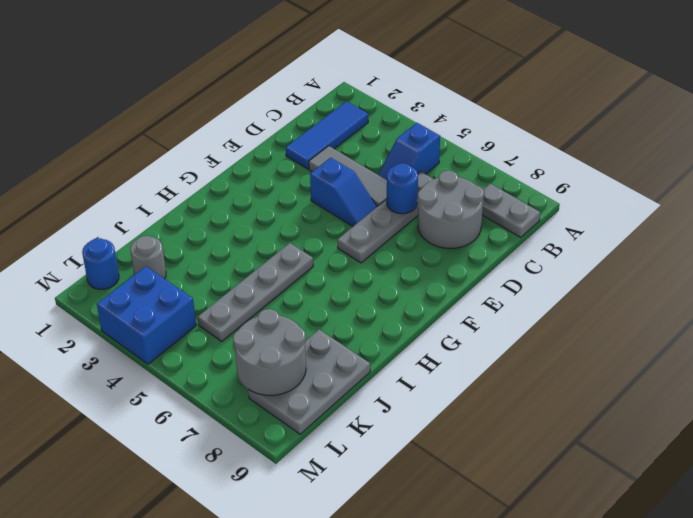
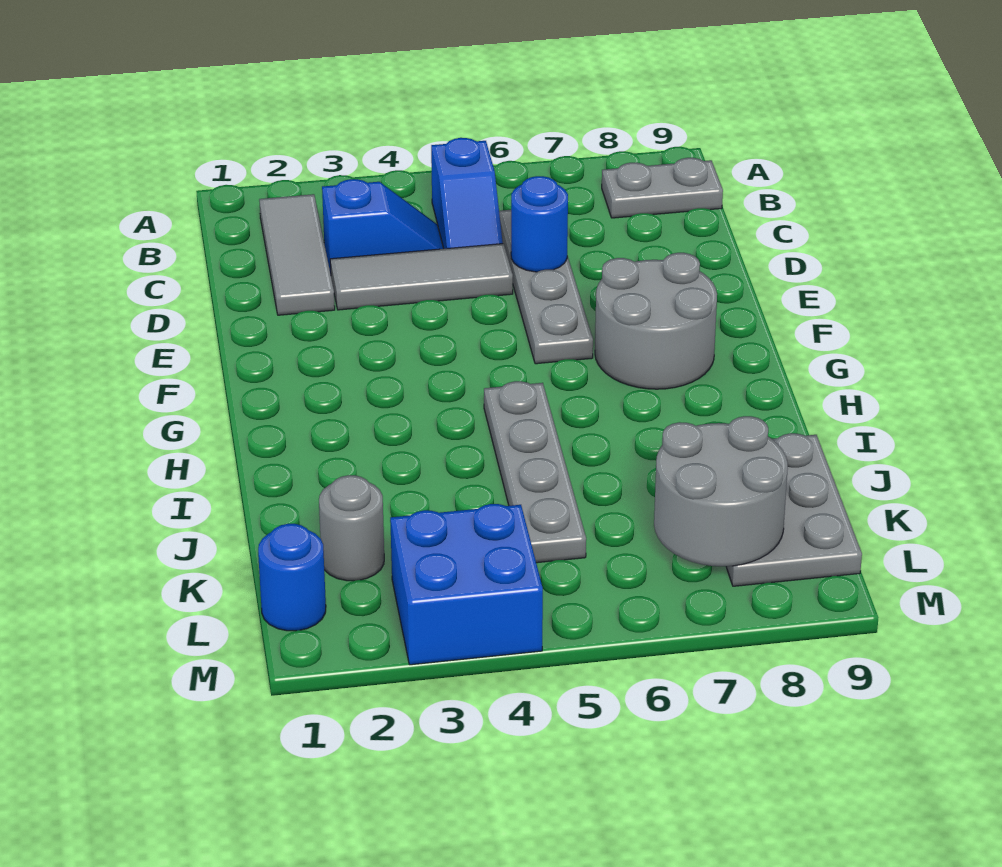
blue 1x3 tile [286,101,368,169] -> grey 1x3 tile [259,194,335,315]
grey 2x2 round brick [418,171,484,248] -> grey 2x2 round brick moved to [595,253,717,389]
blue 1x2 slope [310,158,377,226] -> blue 1x2 slope moved to [322,179,444,274]

